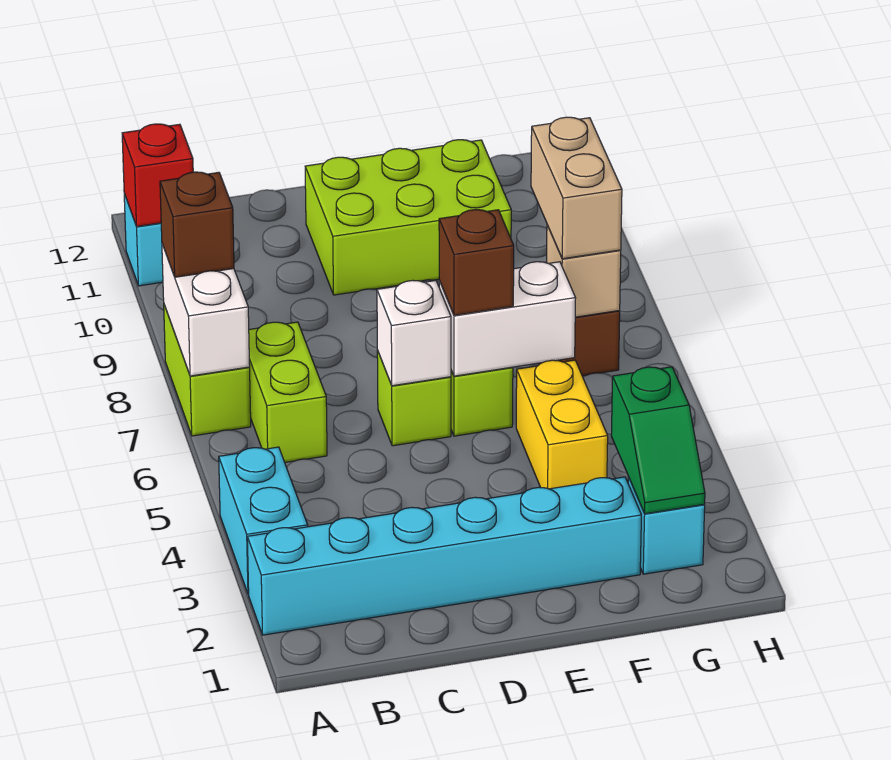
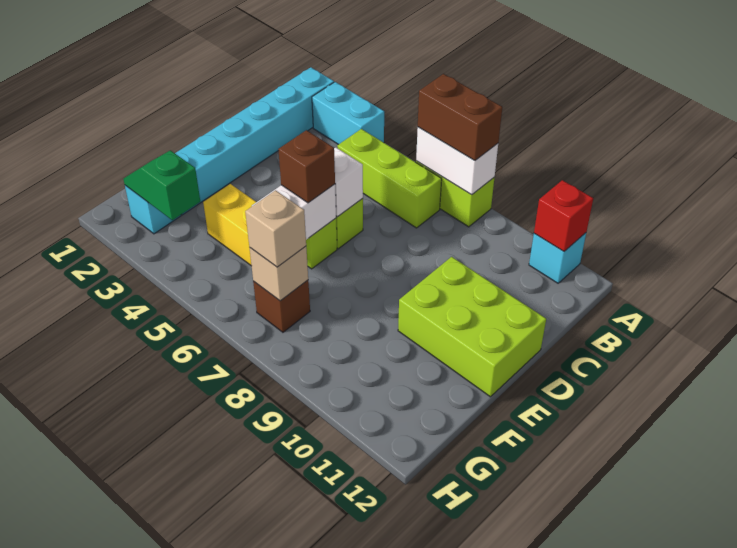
brown 1x1 brick [160,172,234,277] -> brown 1x2 brick [418,74,502,161]
lime 1x2 brick [249,322,327,462] -> lime 1x3 brick [337,129,442,228]
lime 2x3 brick [305,140,511,295] -> lime 2x3 brick turned to [398,257,546,397]
tan 1x2 brick [531,117,622,259] -> tan 1x1 brick [245,190,306,267]

